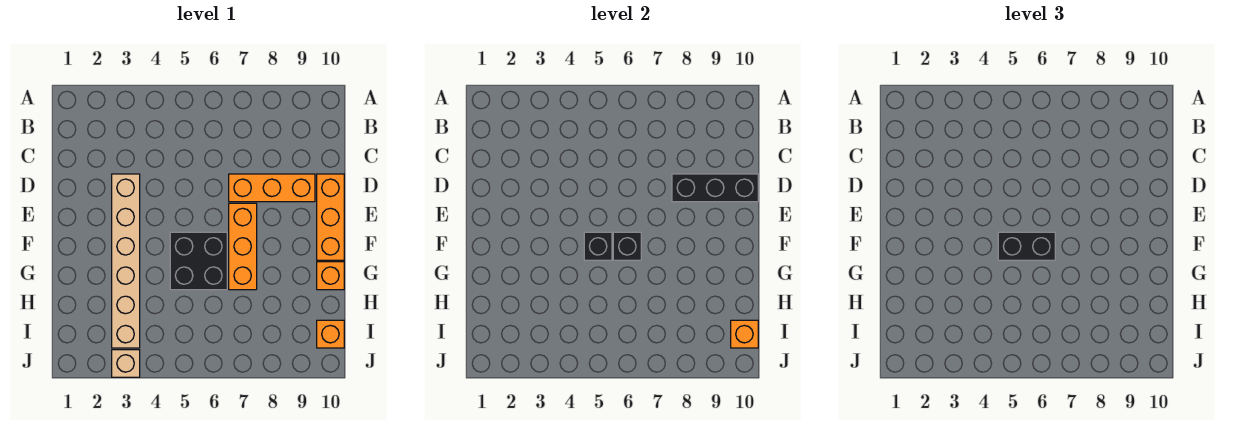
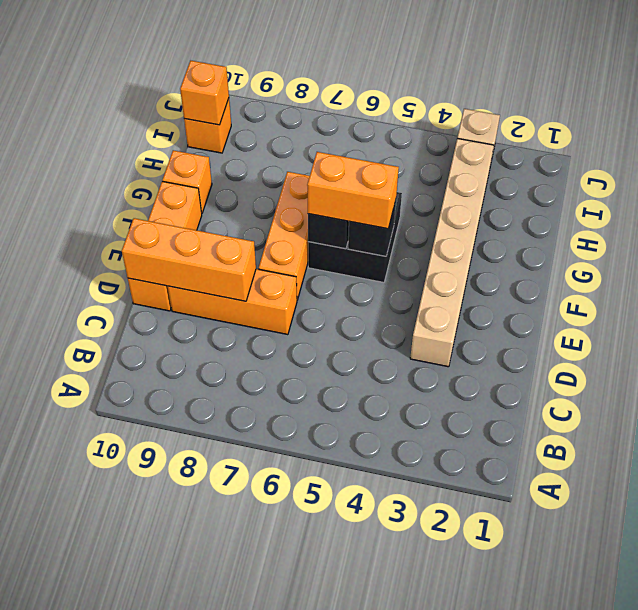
black 1x3 brick [672,174,758,202] -> orange 1x3 brick [122,218,256,301]
black 1x2 brick [998,232,1055,260] -> orange 1x2 brick [307,152,399,229]

